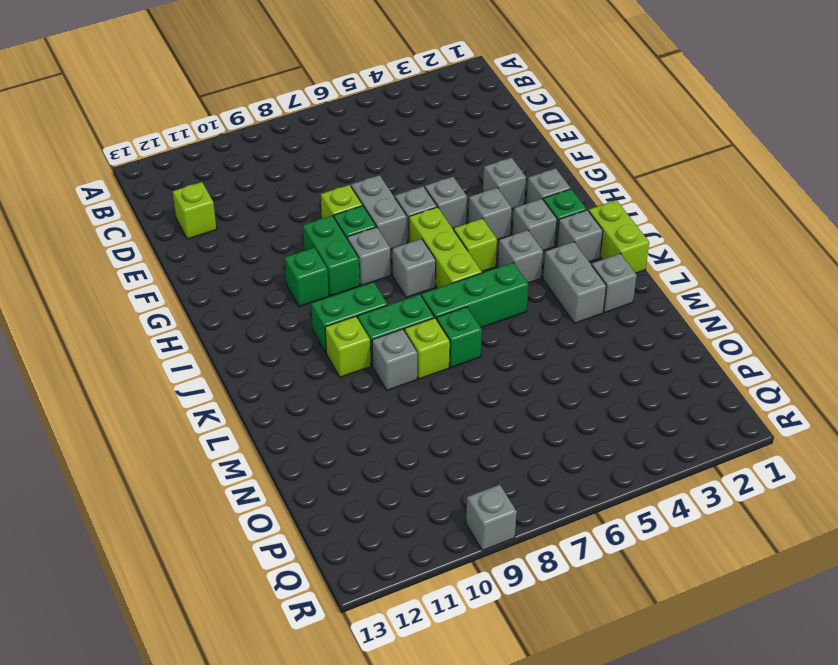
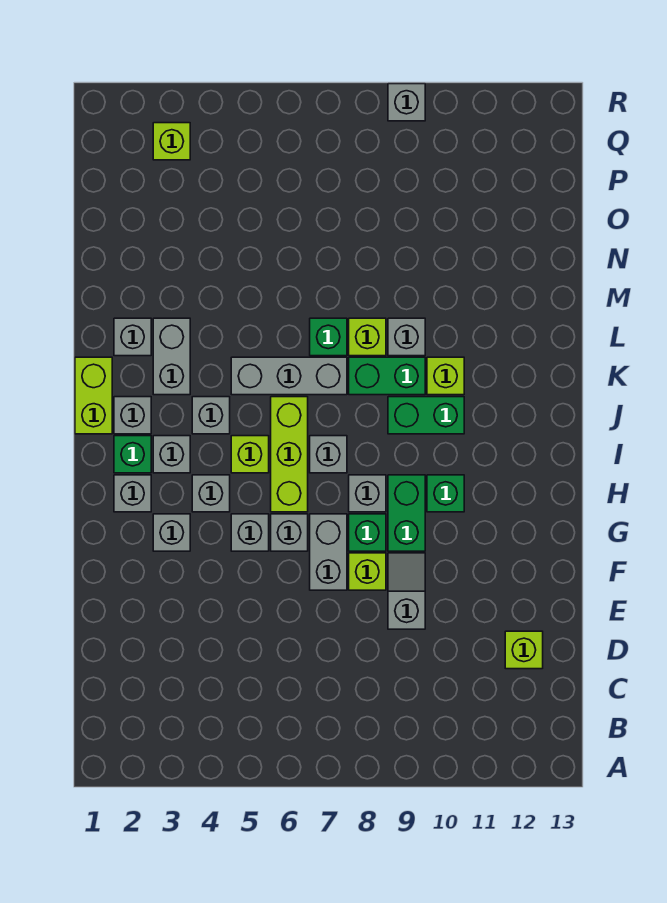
none -> grey 1x2 slope [388,553,425,629]
green 1x3 brick [422,263,529,328] -> grey 1x3 brick [231,357,347,395]
none -> lime 1x1 brick [153,123,190,160]

